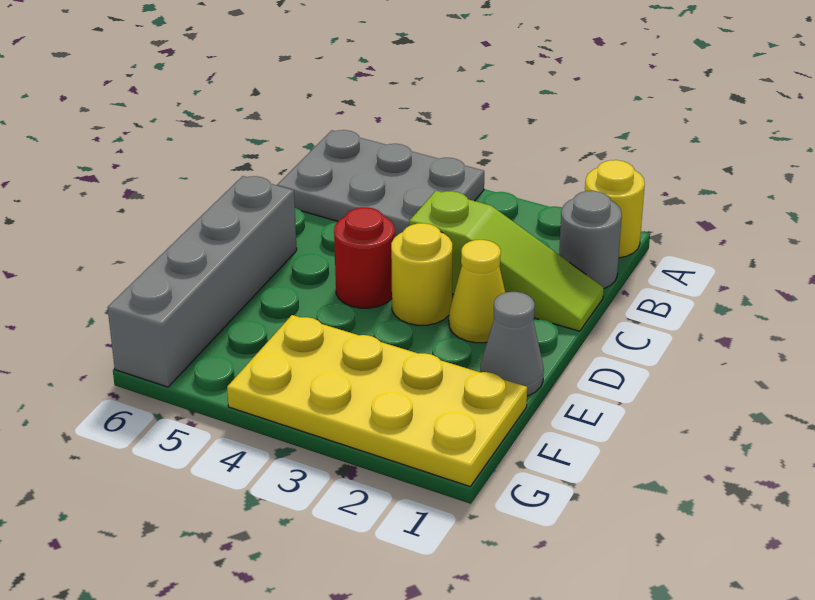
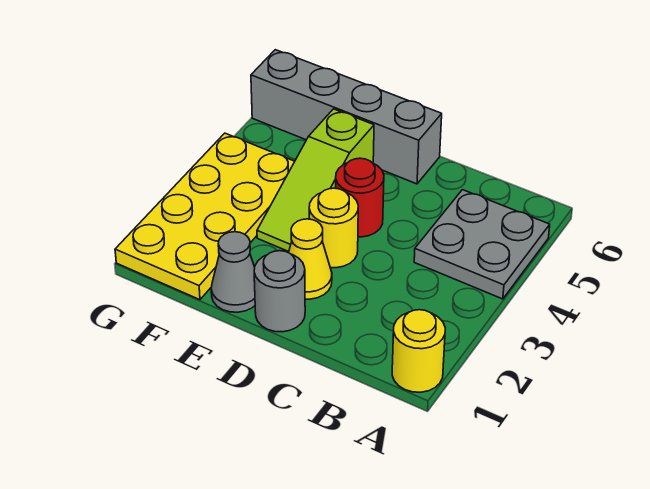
grey 2x3 plate [277,130,484,237] -> grey 2x2 plate [414,190,550,299]
grey 1x1 round brick [559,191,622,288] -> grey 1x1 round brick moved to [254,251,305,332]
lime 1x3 slope [409,191,604,331] -> lime 1x3 slope moved to [257,109,374,252]

